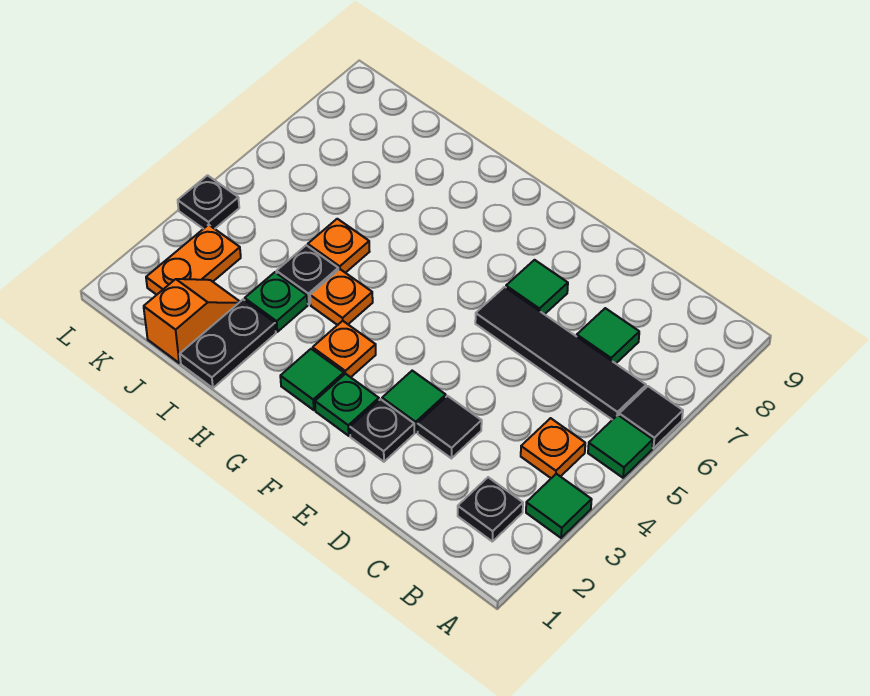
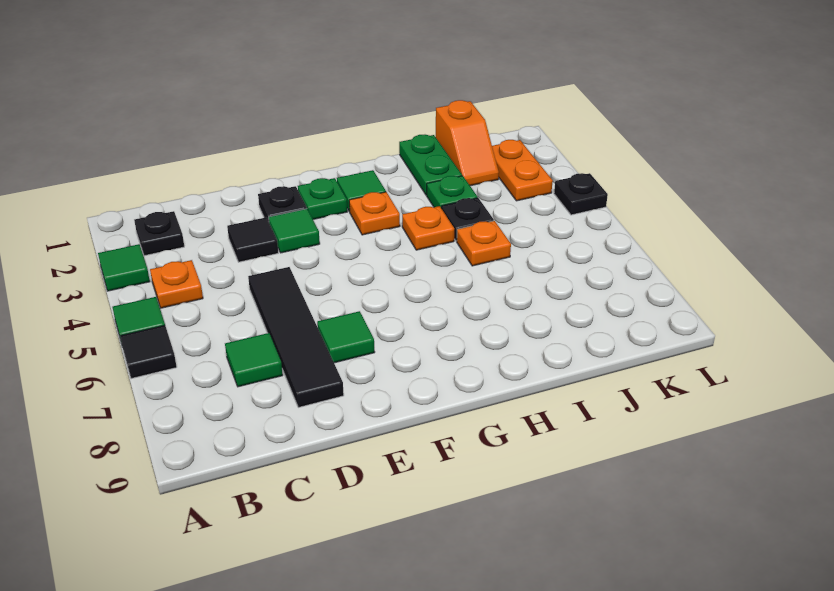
black 1x4 tile [475,287,646,420] -> black 1x4 tile turned to [248,267,344,407]
black 1x2 plate [180,300,276,388] -> green 1x2 plate [399,135,462,195]

